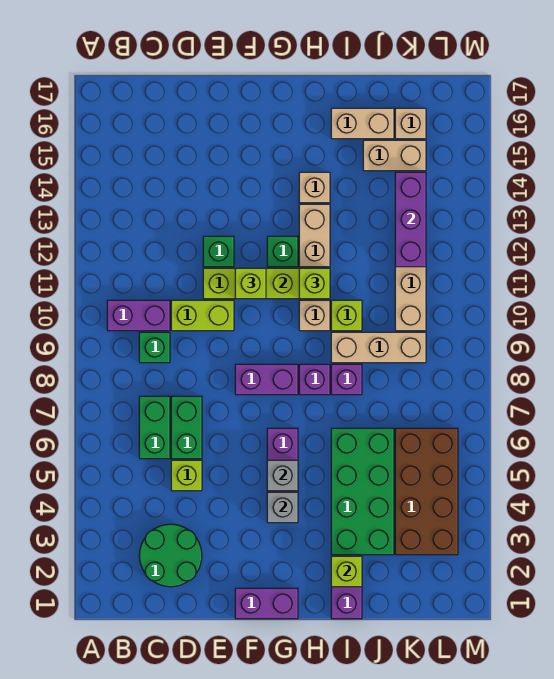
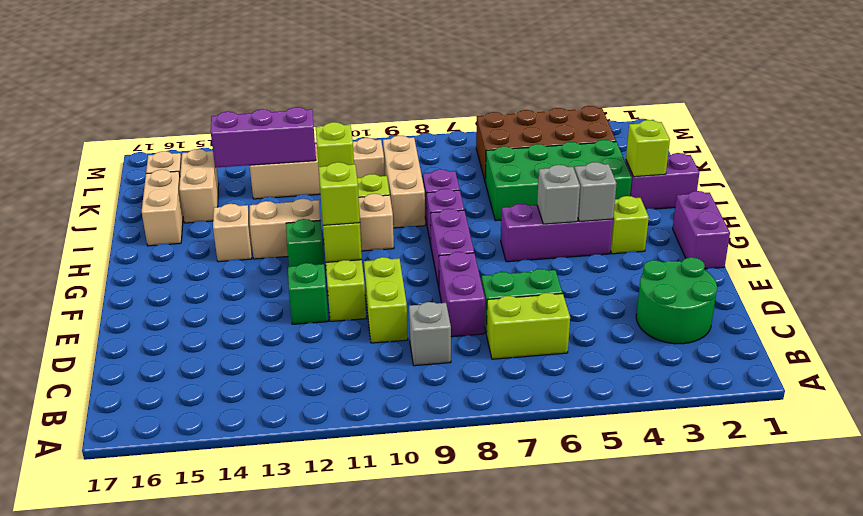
purple 1x2 brick [107,300,170,331] -> purple 1x2 brick moved to [439,252,485,337]
green 1x2 brick [139,396,170,459] -> lime 1x2 brick [486,293,570,359]
green 1x1 brick [139,332,170,363] -> grey 1x1 brick [409,302,451,366]
lime 1x1 brick [171,460,202,491] -> lime 1x1 brick moved to [610,196,649,254]

